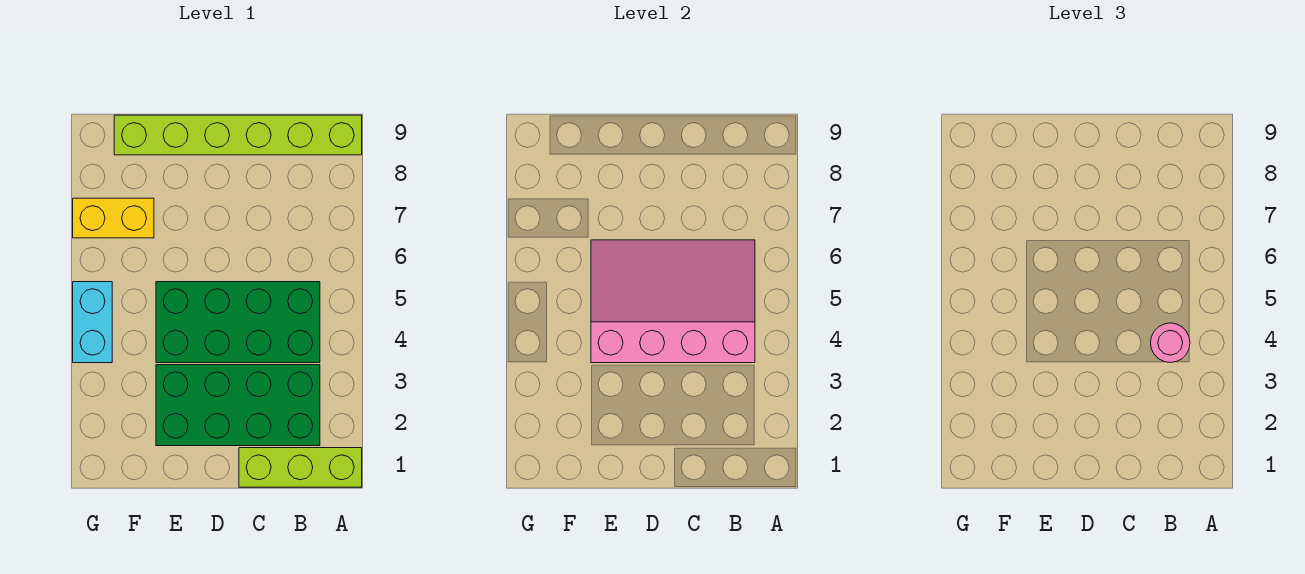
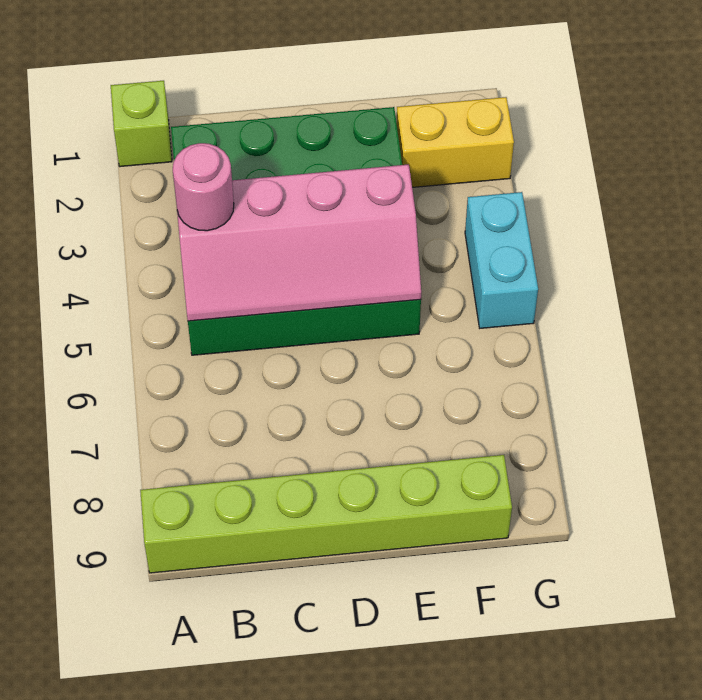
lime 1x3 brick [239,448,362,487] -> lime 1x1 brick [111,81,172,167]
pink 3x4 slope [591,240,755,363] -> pink 2x4 slope [177,164,421,321]
yellow 1x2 brick [73,198,154,238] -> yellow 1x2 brick moved to [397,97,514,187]

